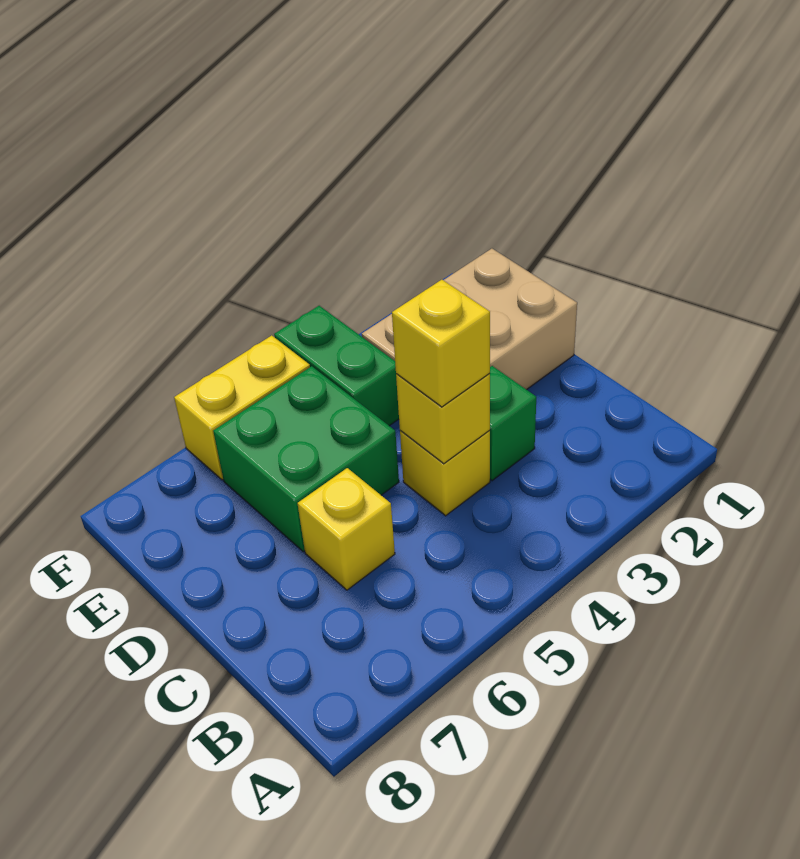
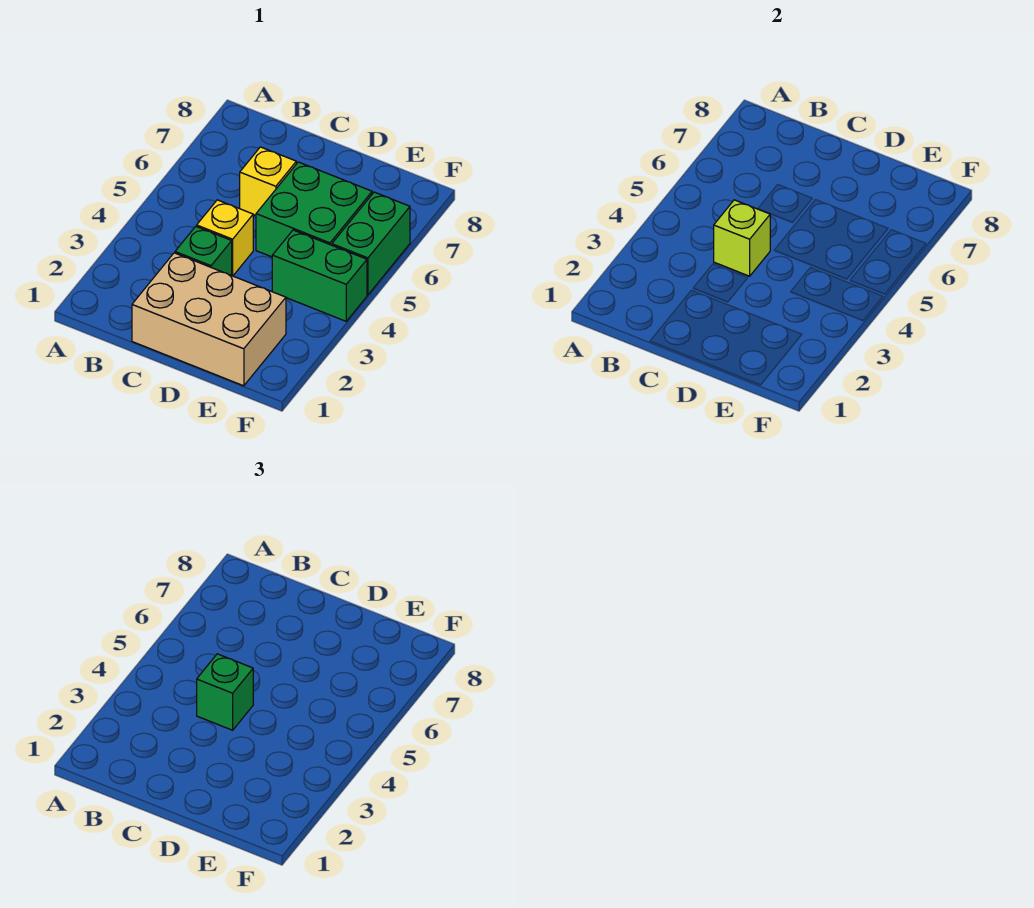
yellow 1x1 brick [396,373,490,464] -> lime 1x1 brick [714,200,770,276]
yellow 1x1 brick [392,280,490,407] -> green 1x1 brick [197,654,253,730]
tan 2x3 brick [362,249,577,390] -> tan 2x3 brick turned to [132,253,286,386]
yellow 1x2 brick [174,335,310,480] -> green 1x2 brick [332,192,410,295]

